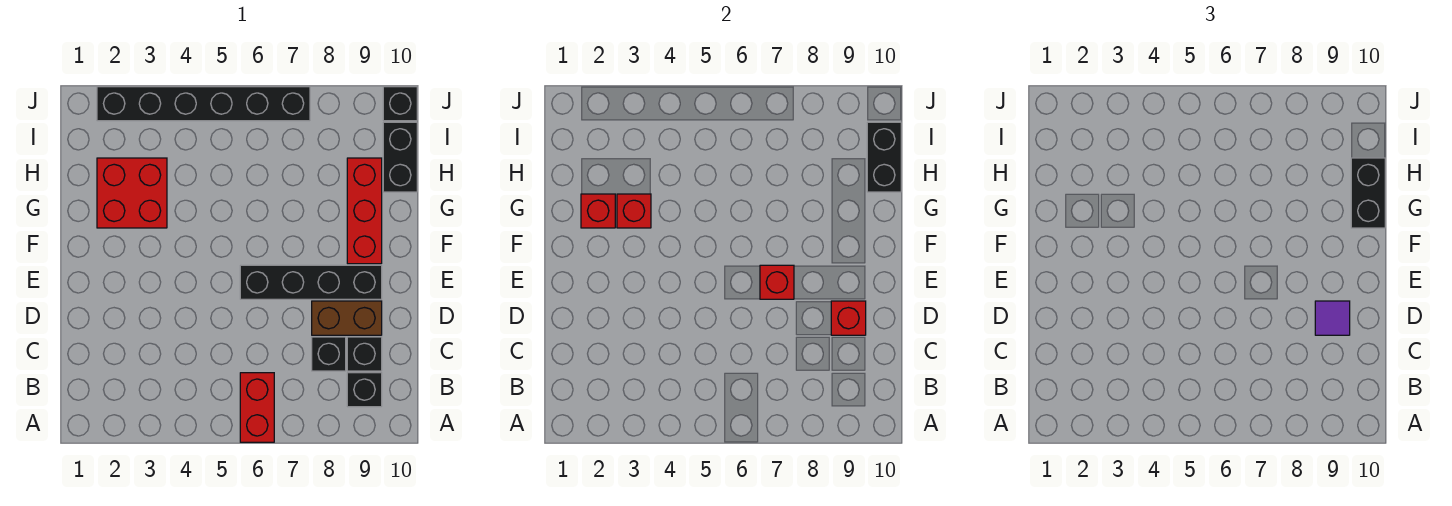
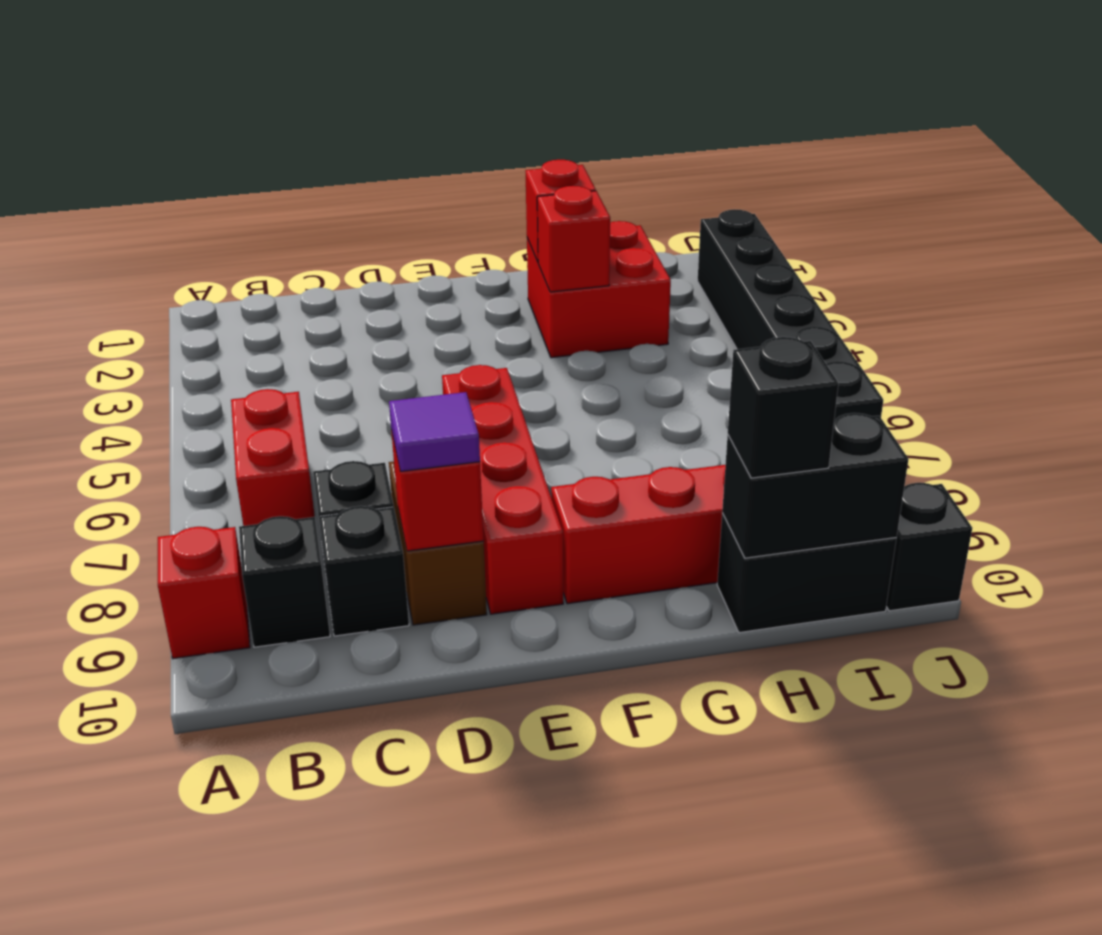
red 1x2 brick [240,373,274,442] -> red 1x2 brick turned to [231,389,315,526]
black 1x4 brick [240,265,382,299] -> red 1x4 brick [442,365,563,614]
red 1x1 brick [760,265,794,299] -> red 1x1 brick moved to [158,527,250,659]
black 1x2 brick [1351,158,1385,228] -> black 1x1 brick [728,337,838,478]

